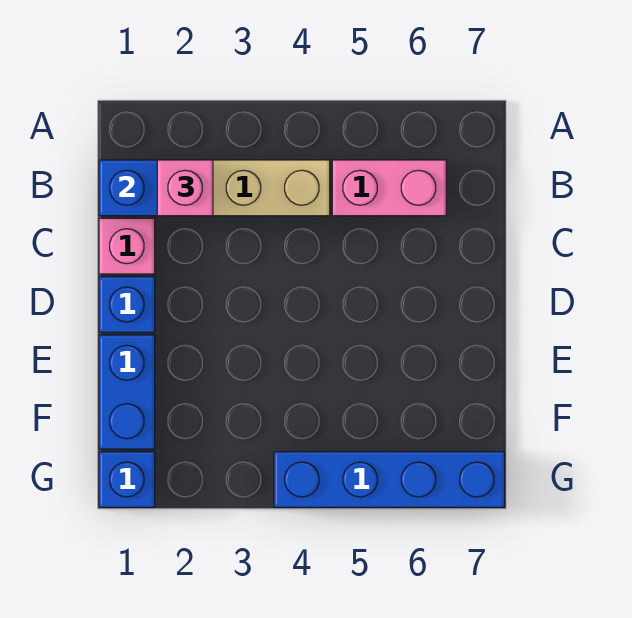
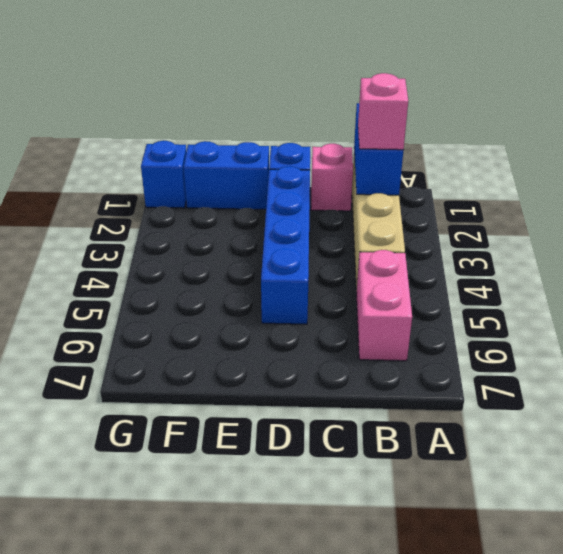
blue 1x4 brick [274,452,505,507] -> blue 1x4 brick moved to [261,166,310,324]

